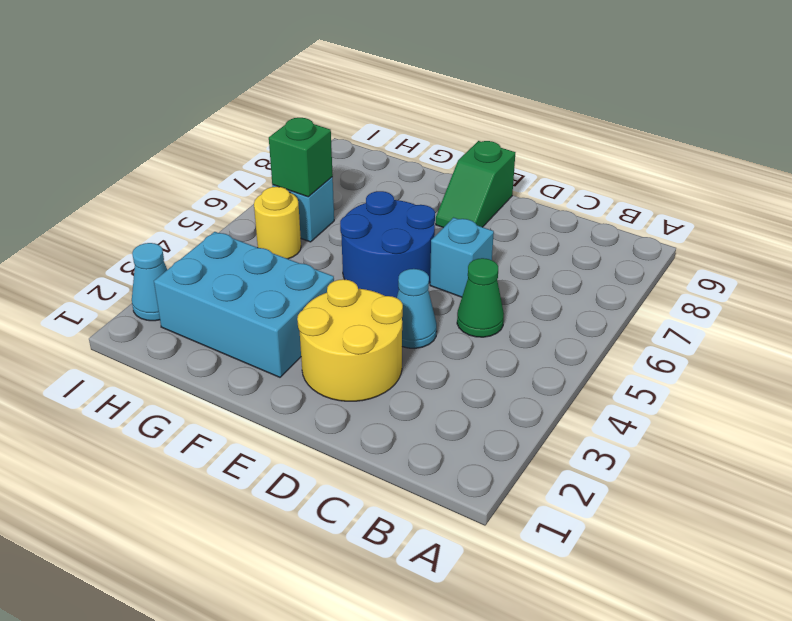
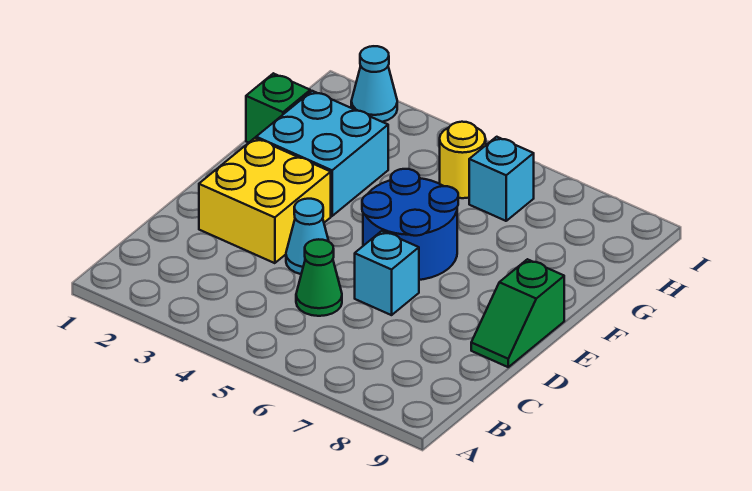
yellow 2x2 round brick [297,279,403,401] -> yellow 2x2 brick [199,138,331,263]
green 1x2 slope [436,141,516,228] -> green 1x2 slope turned to [471,259,564,367]
cyan 2x3 brick [154,232,334,377] -> cyan 2x2 brick [256,91,388,216]
green 1x1 brick [269,118,333,197] -> green 1x1 brick moved to [246,73,310,143]

